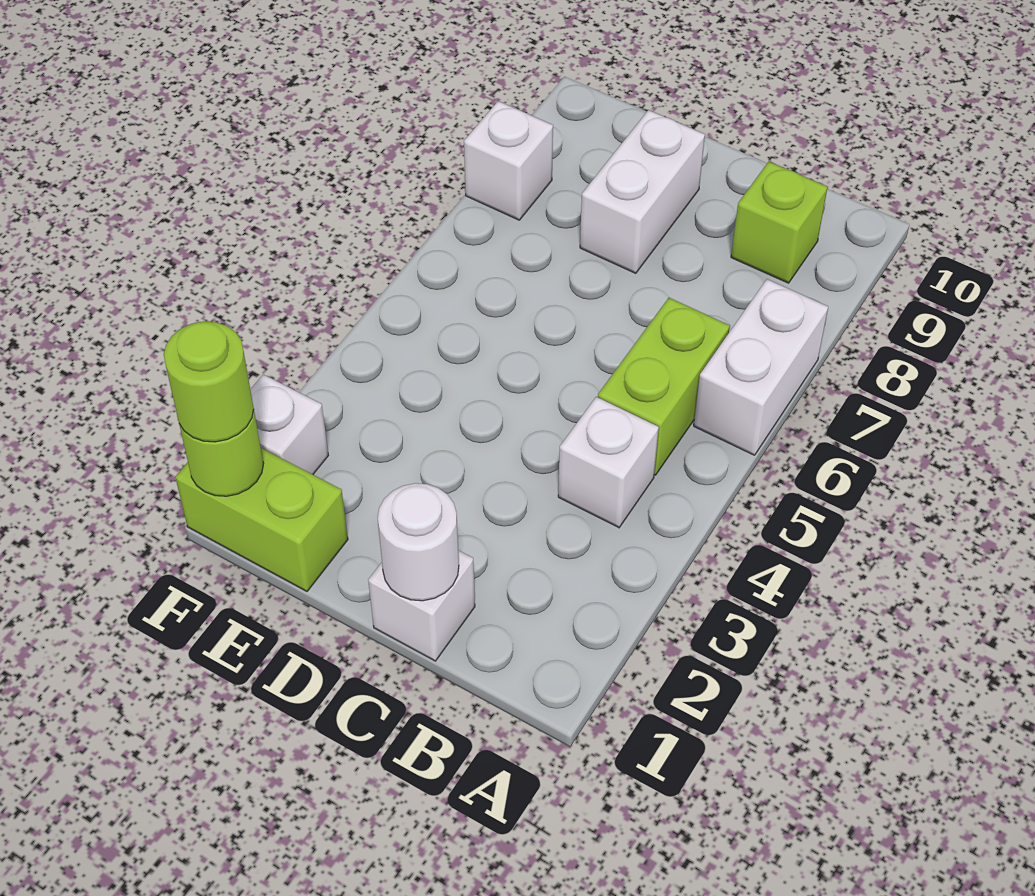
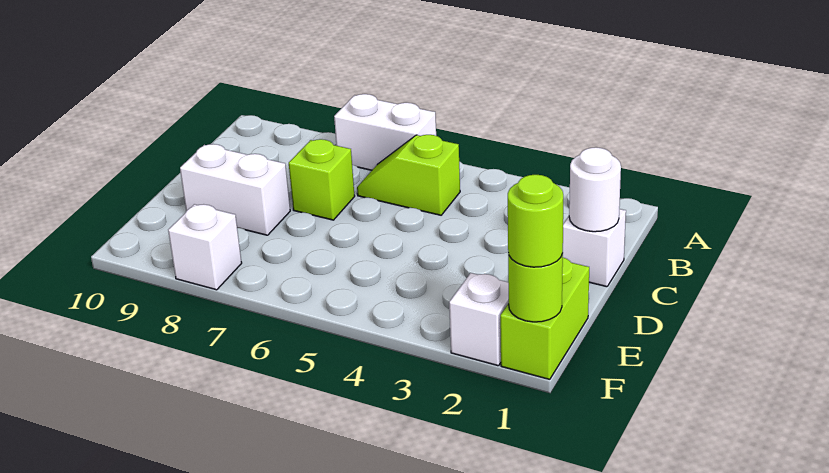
white 1x1 brick [558,397,659,528] -> none
lime 1x2 brick [598,298,730,475] -> lime 1x2 slope [357,135,460,215]
lime 1x1 brick [731,162,827,283] -> lime 1x1 brick moved to [289,139,355,220]

